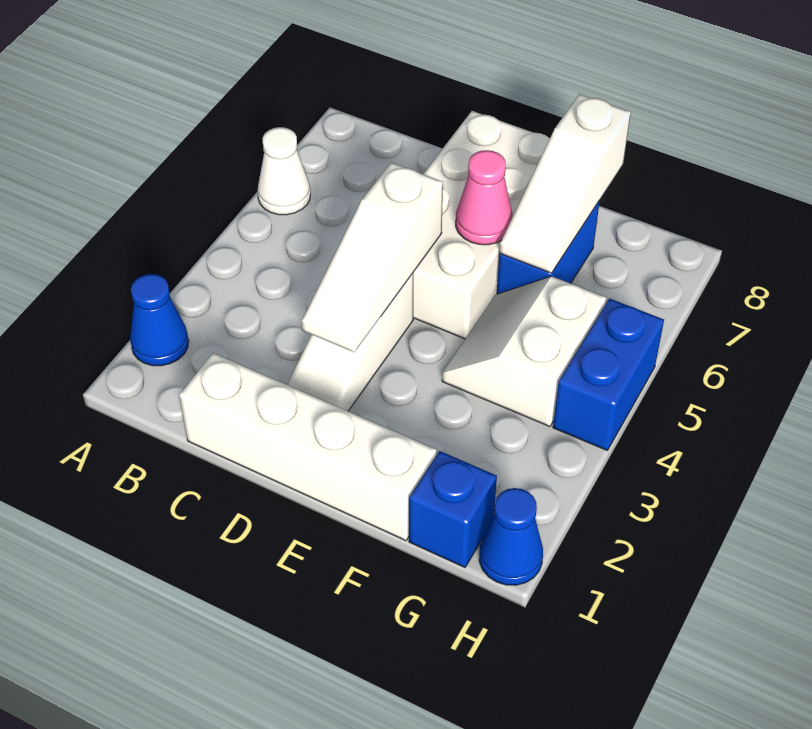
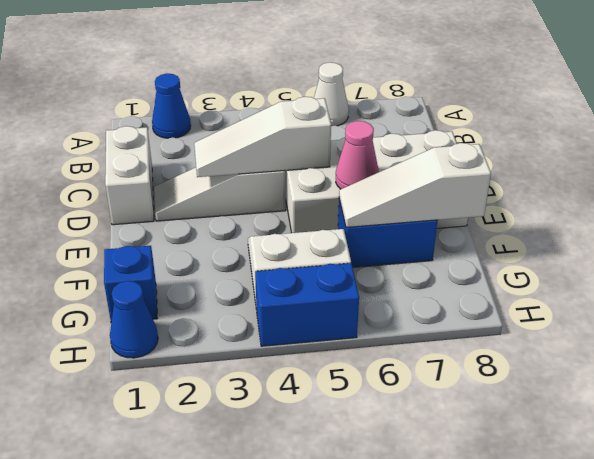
white 1x4 brick [179,353,437,541] -> white 1x2 brick [105,126,154,225]

